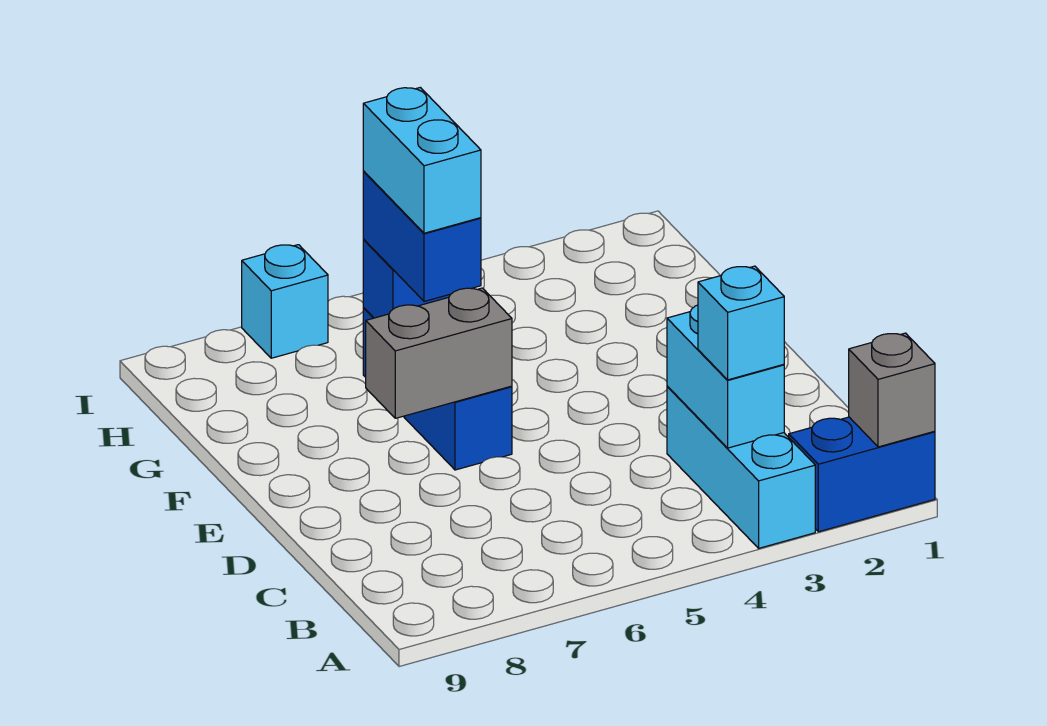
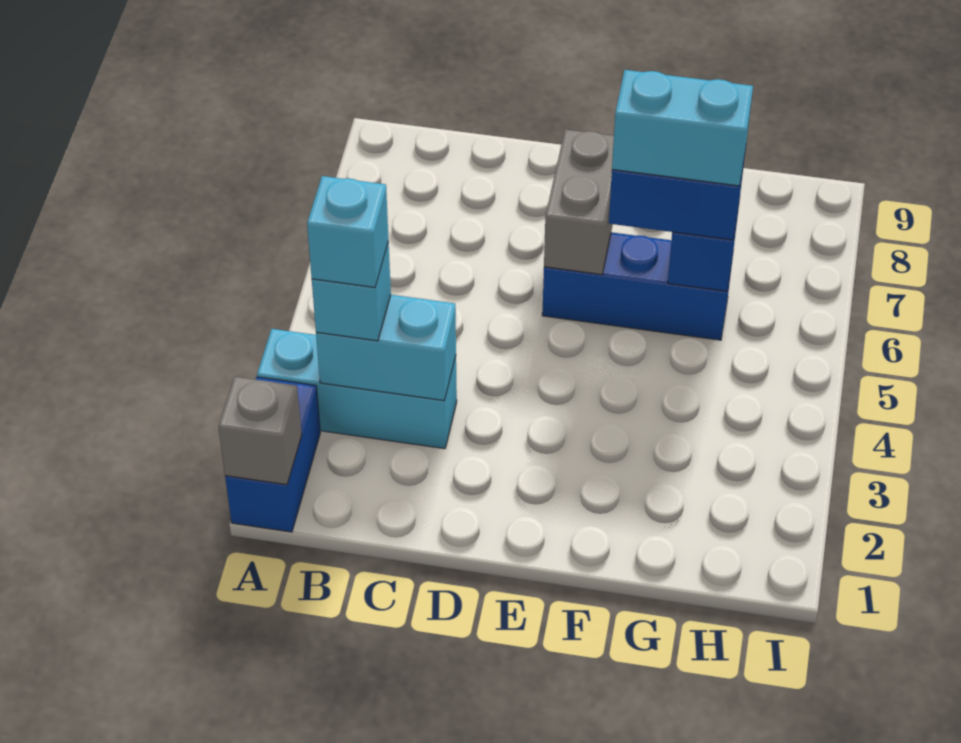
cyan 1x1 brick [242,245,328,358] -> cyan 1x1 brick moved to [307,176,389,287]

